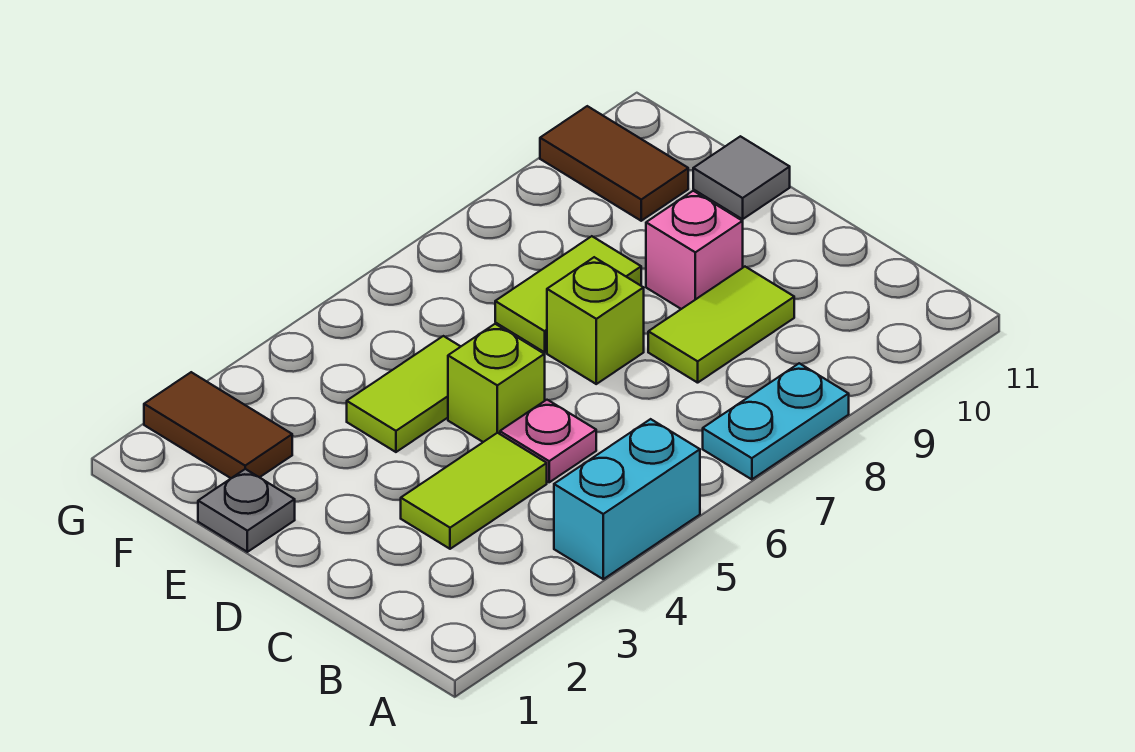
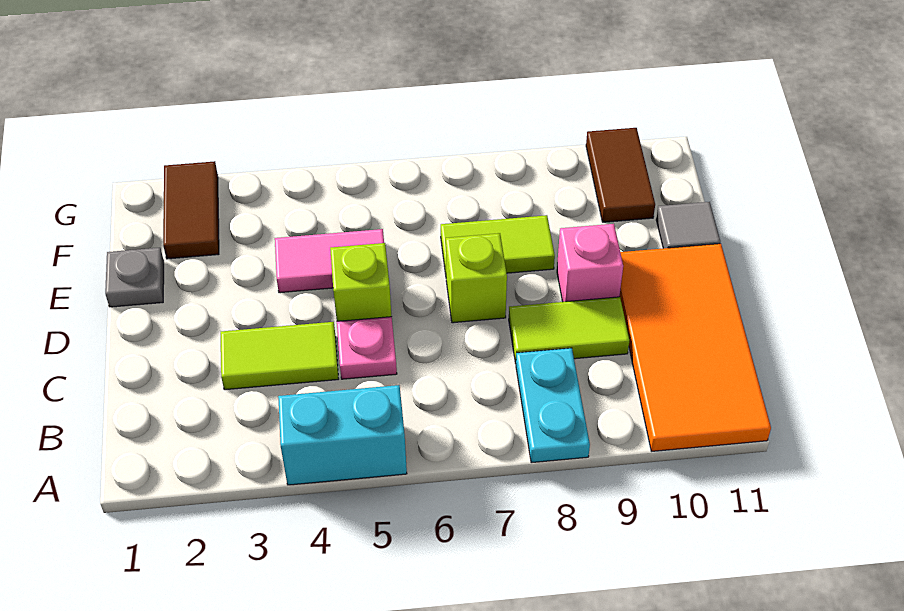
cyan 1x2 plate [703,363,849,479] -> cyan 1x2 plate turned to [516,348,590,463]
none -> orange 2x4 tile [619,244,771,451]
lime 1x2 tile [347,336,461,452] -> pink 1x2 tile [275,229,384,293]

